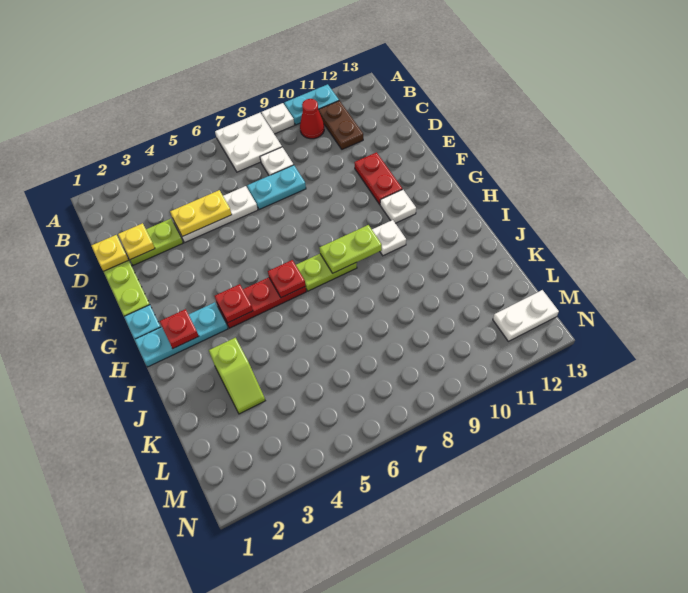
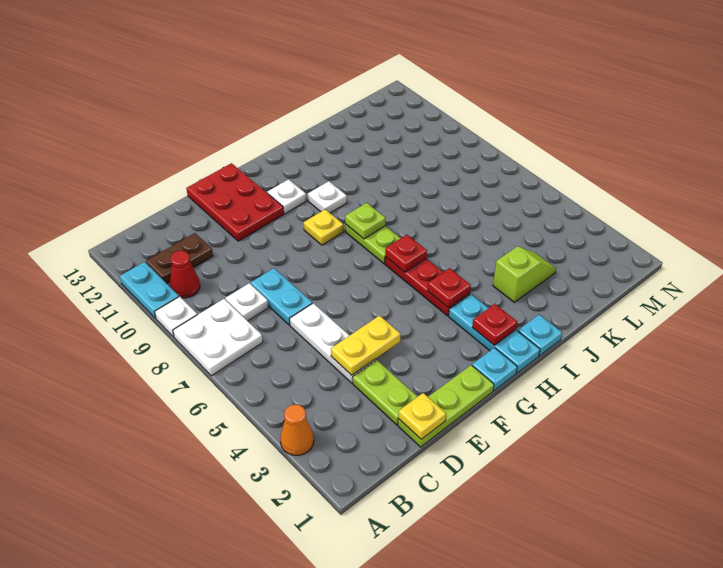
none -> orange 1x1 cone [280,405,314,455]
yellow 1x1 plate [118,223,155,260] -> yellow 1x1 plate moved to [304,209,344,245]
yellow 1x2 plate [170,190,232,237] -> yellow 1x2 plate turned to [331,316,401,375]
red 1x2 plate [354,152,402,204] -> red 2x3 plate [186,163,284,241]
lime 1x2 plate [319,225,382,273] -> lime 1x1 plate [345,203,386,239]
none -> cyan 1x1 plate [518,315,562,356]
white 1x2 plate [493,290,559,341] -> none

